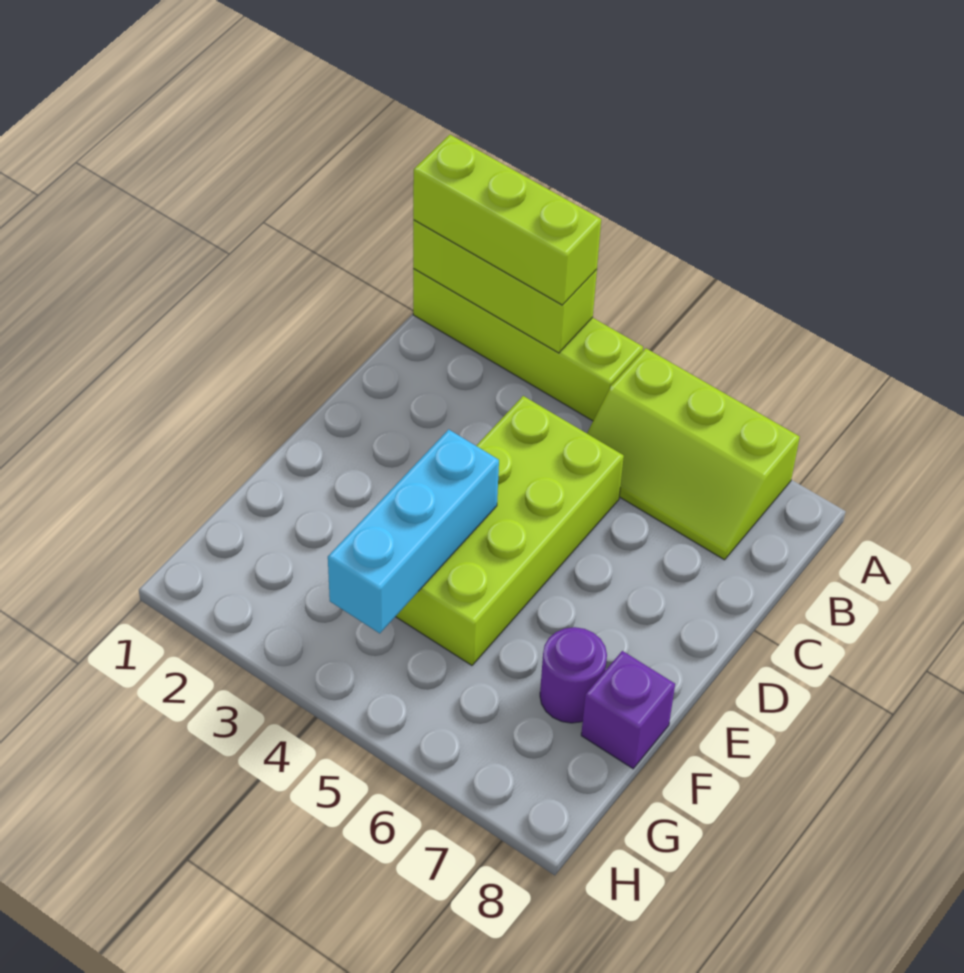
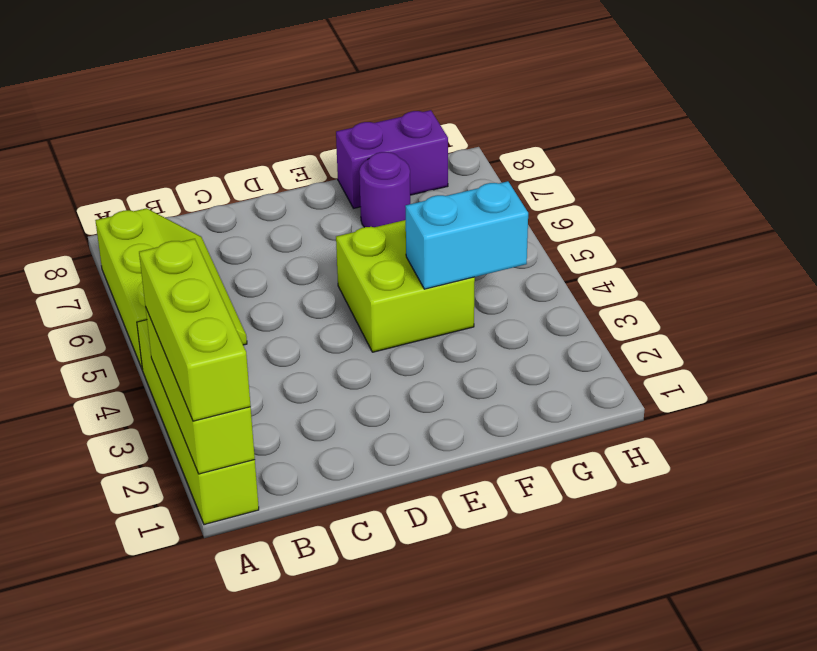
lime 2x4 brick [396,396,624,665] -> lime 2x2 brick [336,220,475,352]
cyan 1x3 brick [328,429,499,633] -> cyan 1x2 brick [405,181,528,289]
purple 1x1 brick [581,651,675,769] -> purple 1x2 brick [336,110,448,208]

